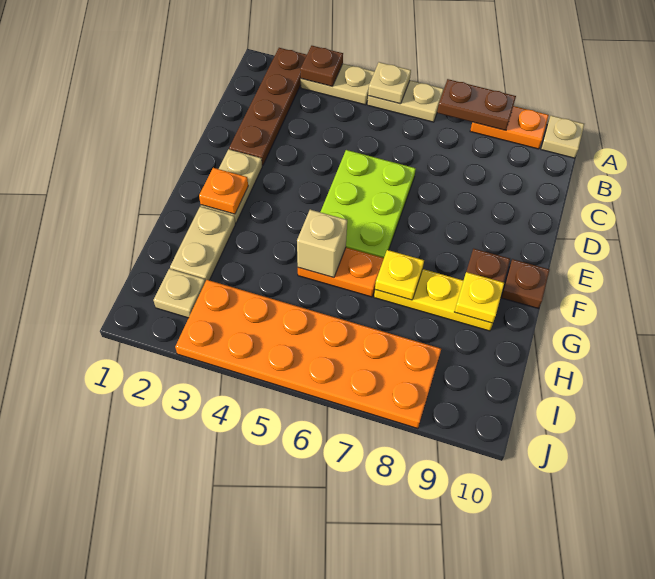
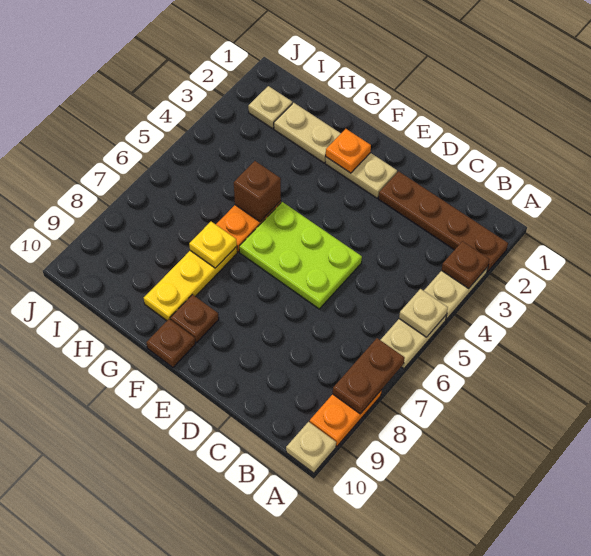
tan 1x1 brick [297,210,347,278] -> brown 1x1 brick [234,161,281,222]
yellow 1x1 plate [455,272,504,323] -> none
orange 2x6 plate [175,280,441,428] -> none

